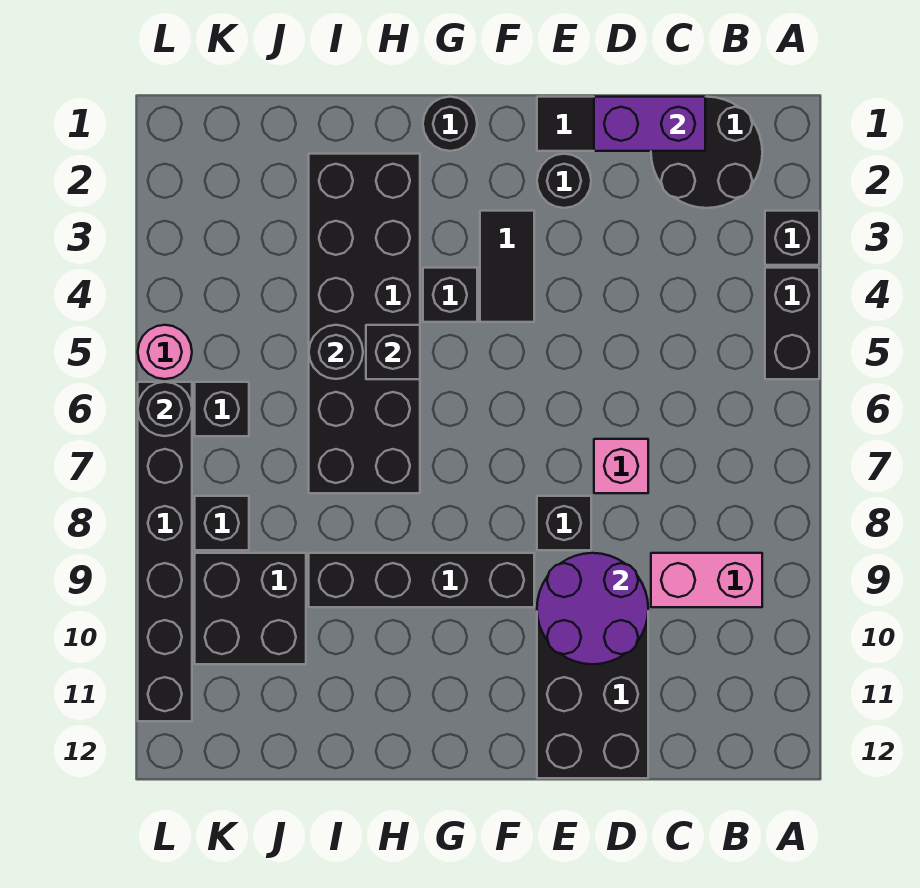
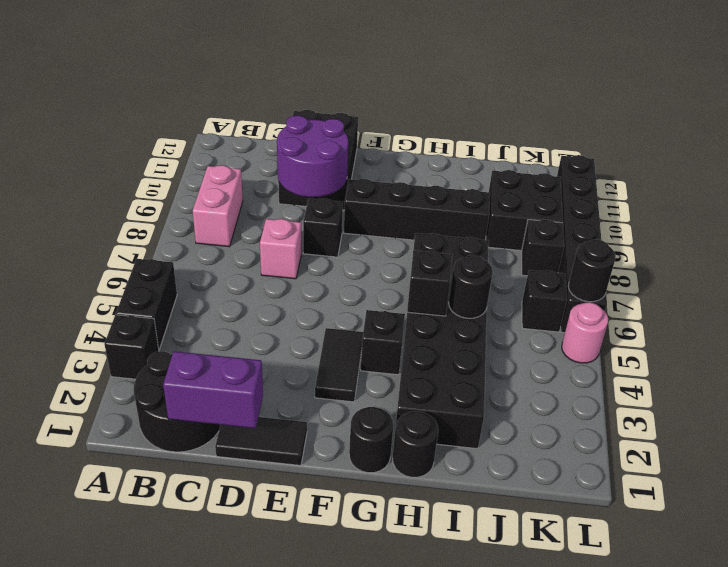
pink 1x2 brick [651,553,762,607] -> pink 1x2 brick turned to [193,165,243,247]
black 1x1 round brick [537,154,591,208] -> black 1x1 round brick moved to [393,412,438,477]

